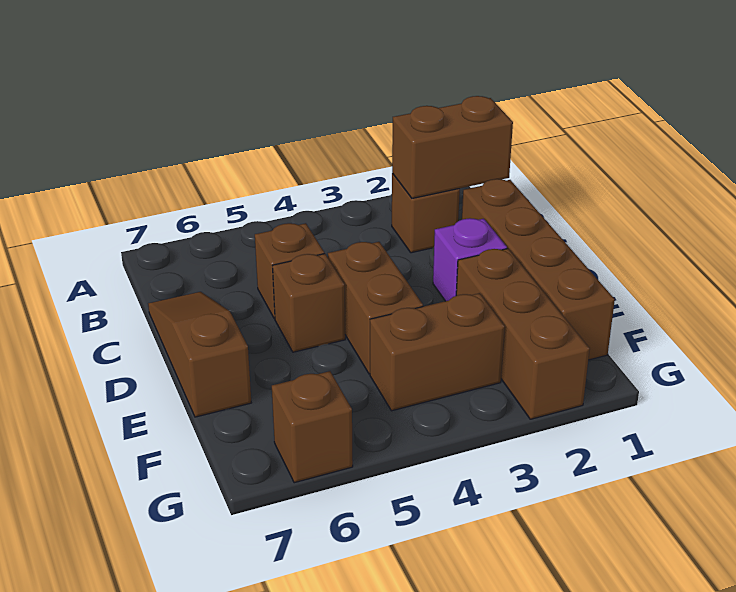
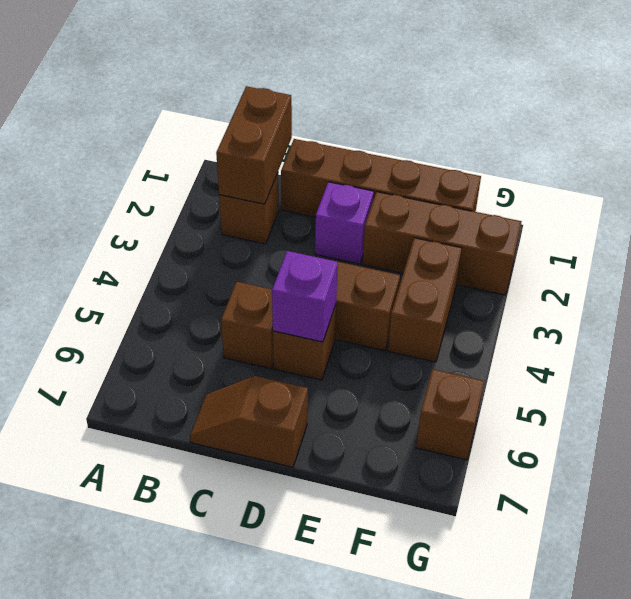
brown 1x3 slope [148,292,251,417] -> brown 1x2 slope [190,376,308,467]
none -> purple 1x1 brick [272,251,338,342]

